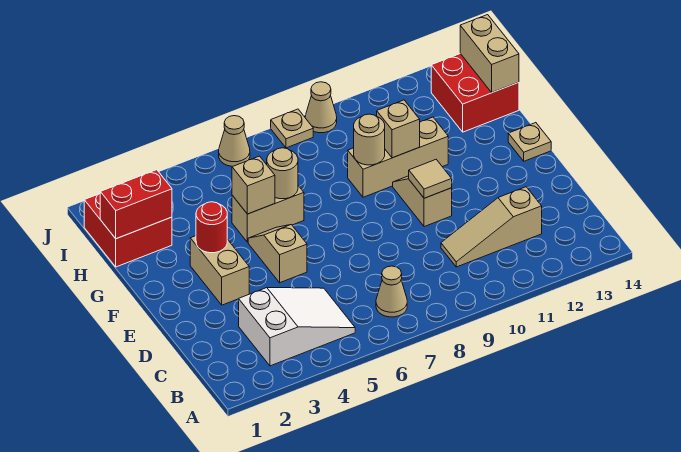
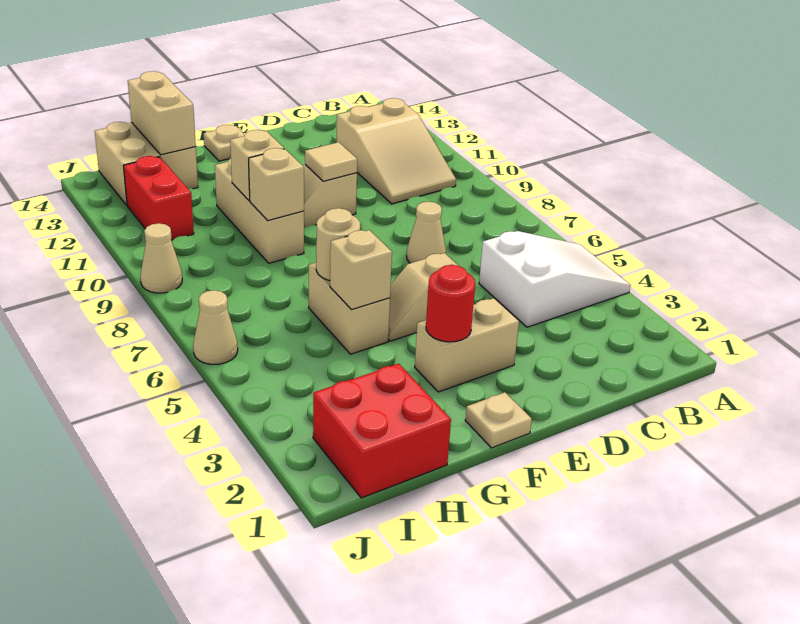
white 2x3 slope [239,288,355,366] -> white 2x3 slope turned to [479,231,630,327]
tan 1x1 cone [376,266,407,317] -> tan 1x1 cone moved to [407,202,446,263]
tan 1x3 slope [441,187,542,267] -> tan 2x3 slope [337,98,456,204]
tan 1x1 round brick [354,114,385,165] -> tan 1x1 brick [249,148,304,221]
red 1x2 brick [100,170,172,239] -> red 1x2 brick moved to [124,156,194,240]
red 2x2 brick [431,54,519,132] -> tan 2x2 brick [95,122,198,205]
tan 1x2 brick [460,15,519,93] -> tan 1x2 brick turned to [128,71,196,155]
tan 1x1 plate [271,109,313,148] -> tan 1x1 plate moved to [465,392,532,448]

